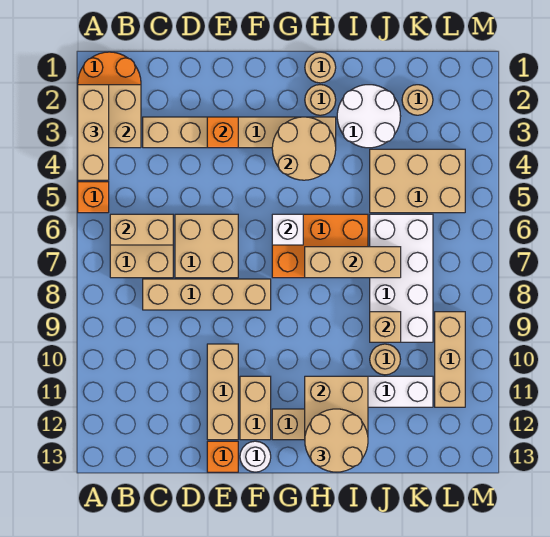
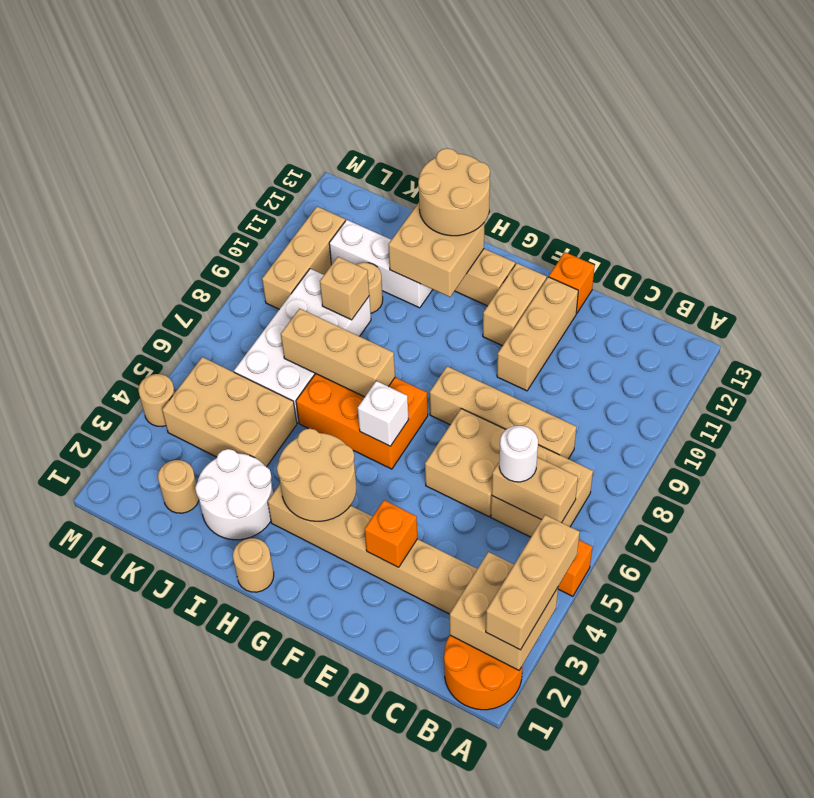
white 1x1 round brick [240,441,271,472] -> white 1x1 round brick moved to [499,426,538,482]
tan 1x1 round brick [305,85,336,115] -> tan 1x1 round brick moved to [138,374,175,427]

